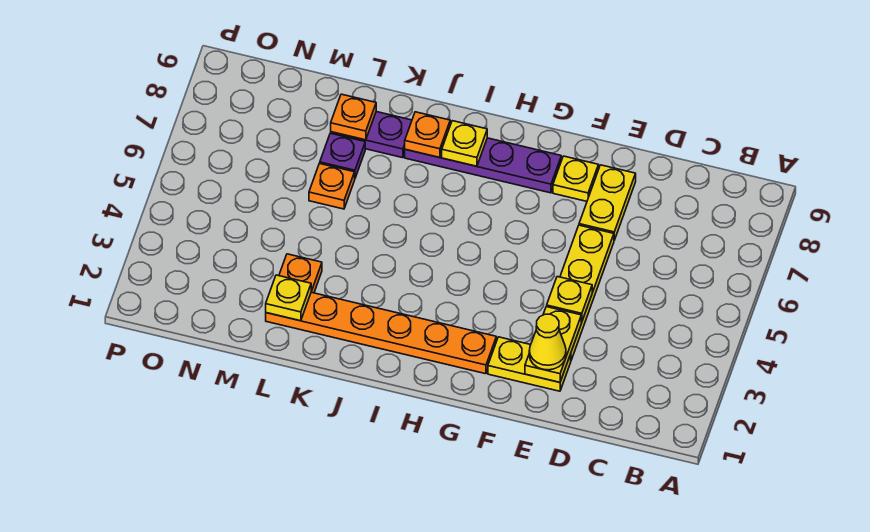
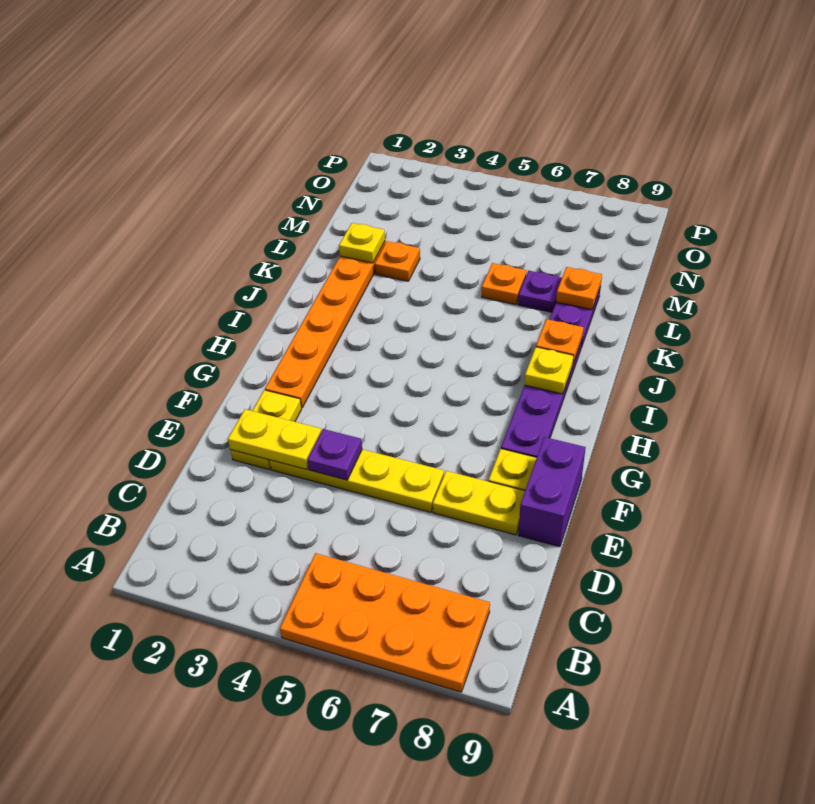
none -> orange 2x4 plate [280,553,490,692]
yellow 1x1 cone [529,314,566,370] -> none
yellow 1x1 plate [547,277,592,322] -> purple 1x1 plate [307,429,362,480]
none -> purple 1x2 brick [518,437,586,547]

